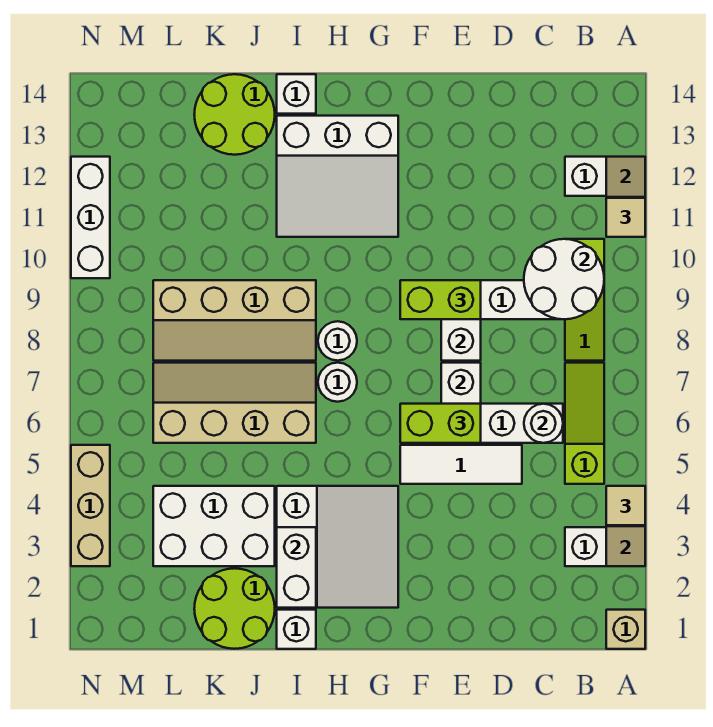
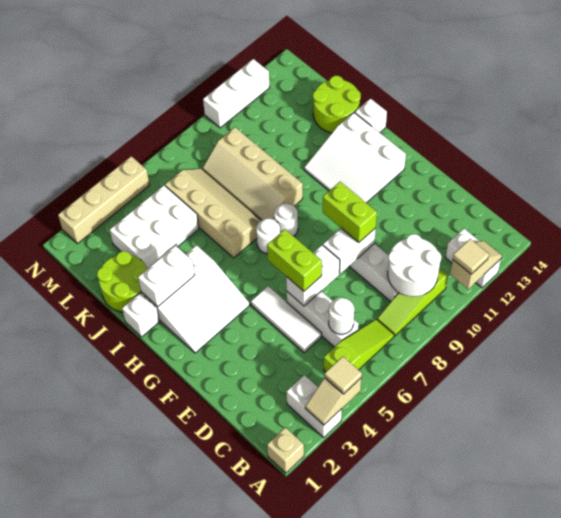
white 2x3 brick [153,486,275,566] -> white 2x3 brick turned to [110,185,199,269]
tan 1x3 brick [71,445,110,566] -> tan 1x4 brick [58,156,149,244]

